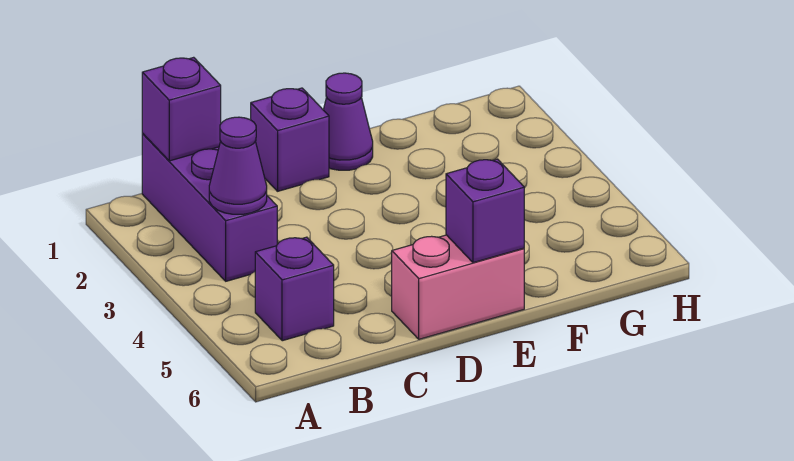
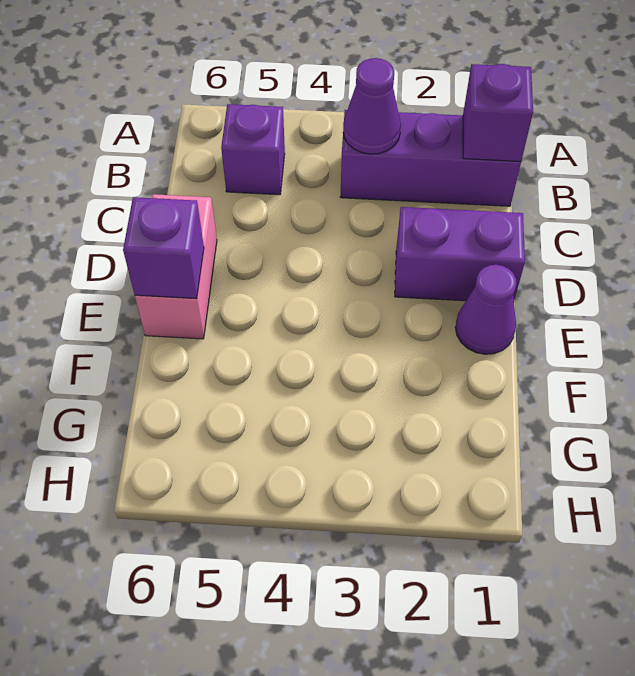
purple 1x1 brick [251,88,329,191] -> purple 1x2 brick [395,207,525,301]

